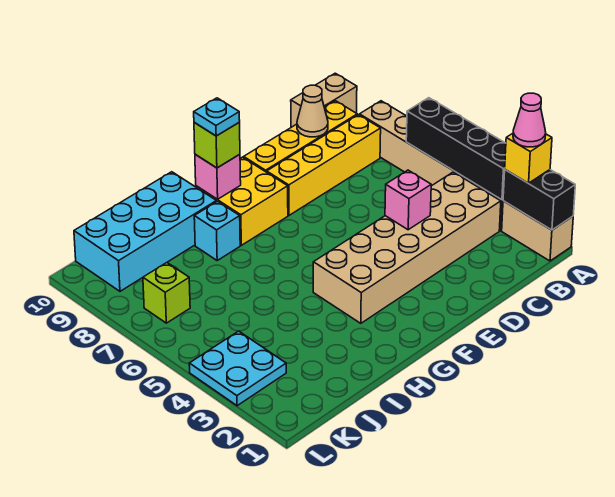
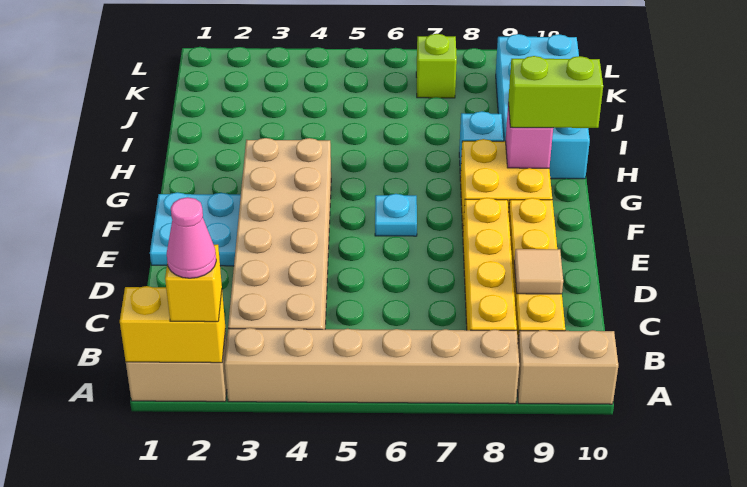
black 1x2 brick [503,170,575,230] -> yellow 1x2 brick [120,286,226,363]
black 1x4 brick [406,98,506,200] -> none
tan 1x2 brick [291,73,357,127] -> tan 1x2 brick turned to [517,330,618,404]
tan 1x1 cone [297,85,328,137] -> tan 1x1 tile [514,249,563,294]
pink 1x1 brick [385,170,431,230] -> none
lime 1x1 brick [194,123,240,168] -> lime 1x2 brick [508,56,603,128]
cyan 1x1 plate [194,98,240,136] -> cyan 1x1 plate moved to [375,194,417,236]
cyan 2x2 plate [189,331,286,406] -> cyan 2x2 plate moved to [150,192,241,266]

